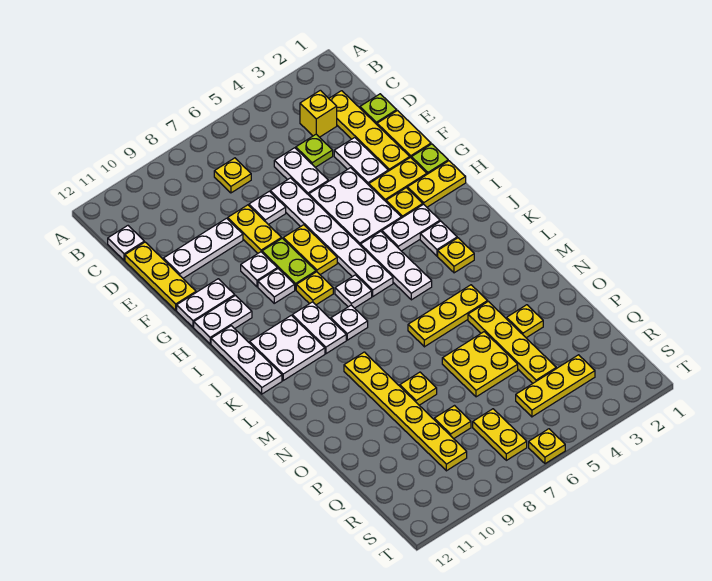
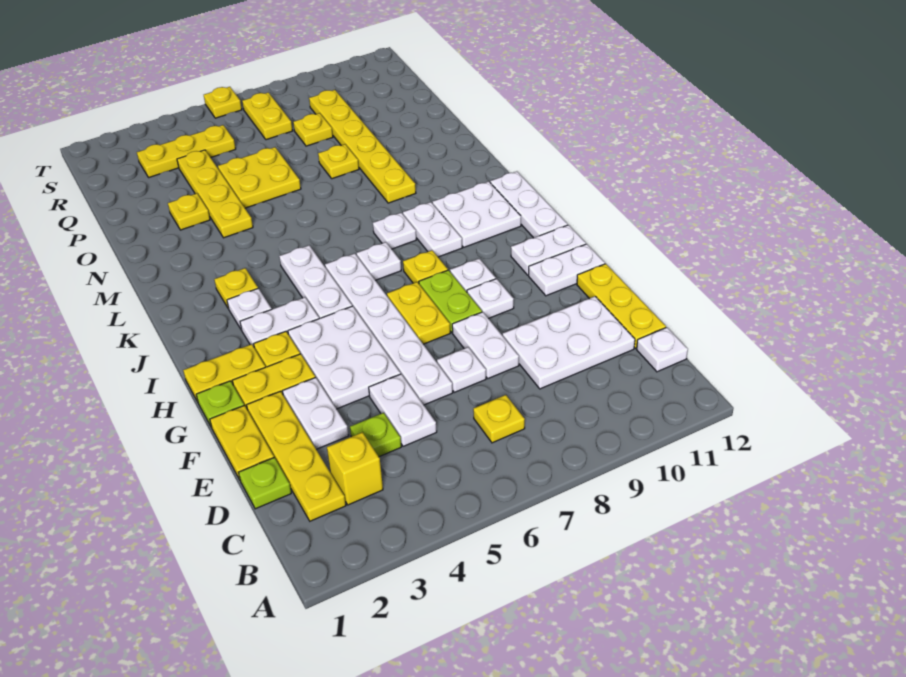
yellow 1x2 plate [228,205,282,253] -> white 1x2 plate [452,312,519,378]
white 1x3 plate [163,218,243,278] -> white 2x3 plate [503,296,635,389]
yellow 1x3 plate [408,285,488,347] -> none

